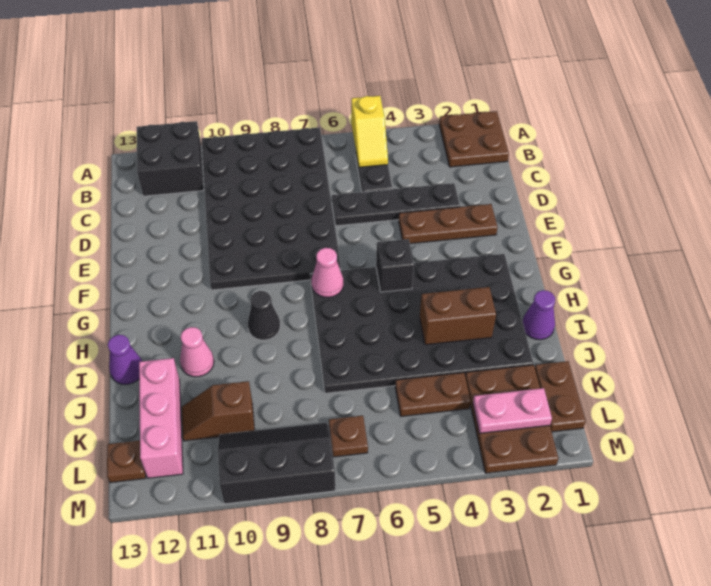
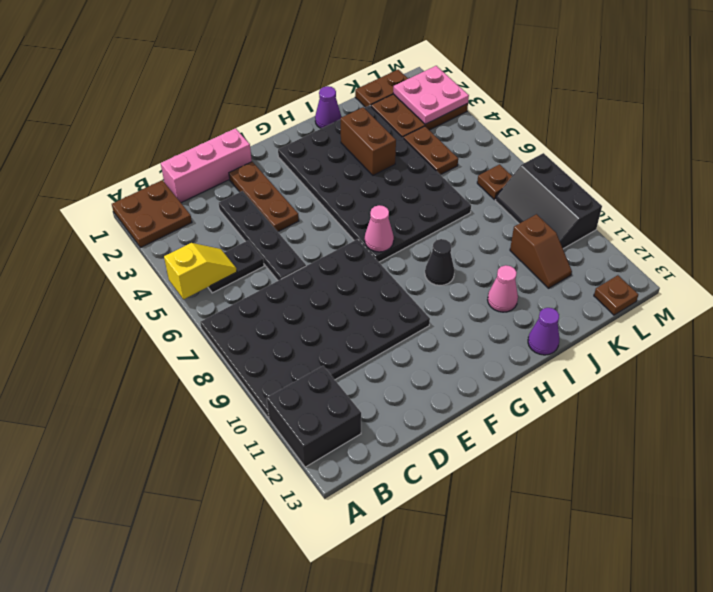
black 1x1 brick [376,239,414,292] -> none
pink 1x3 brick [139,358,183,478] -> pink 1x3 brick moved to [161,128,252,203]
pink 1x2 plate [473,388,552,433] -> pink 2x2 plate [393,66,469,124]

